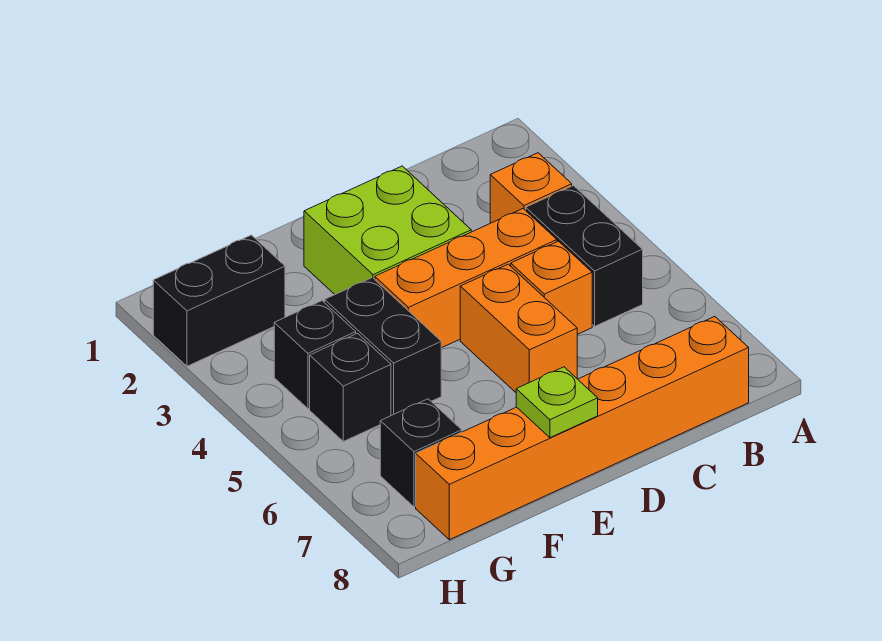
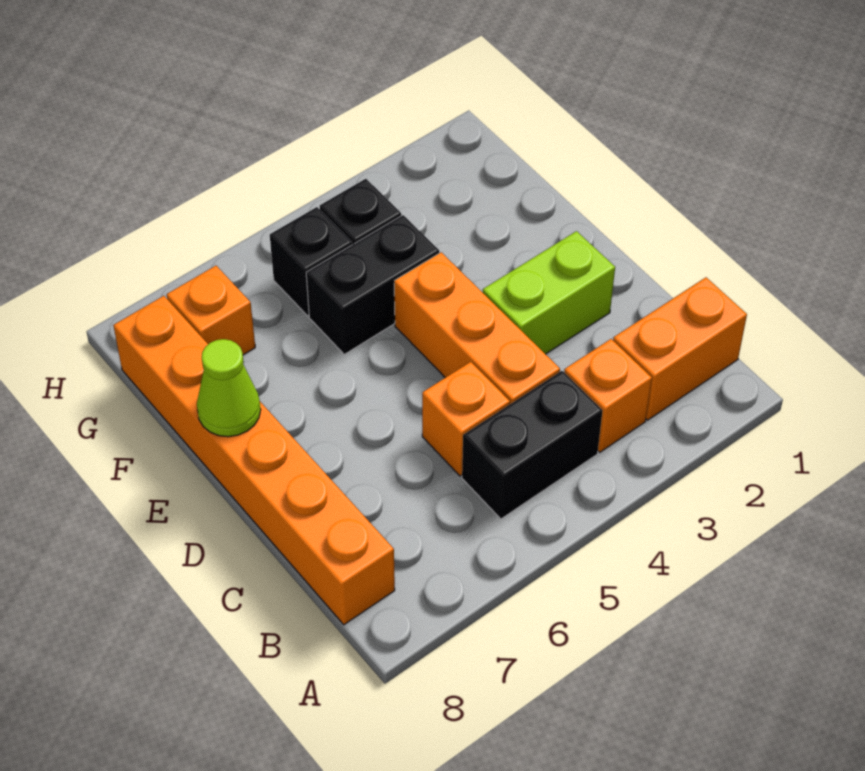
lime 2x2 brick [304,166,471,294] -> lime 1x2 brick [483,231,615,354]
orange 1x2 brick [460,264,577,392] -> orange 1x2 brick moved to [613,277,747,420]
lime 1x1 plate [516,367,598,438] -> lime 1x1 cone [197,339,261,437]
black 1x2 brick [153,235,285,366] -> none
black 1x1 brick [380,399,462,507] -> orange 1x1 brick [167,266,255,355]

